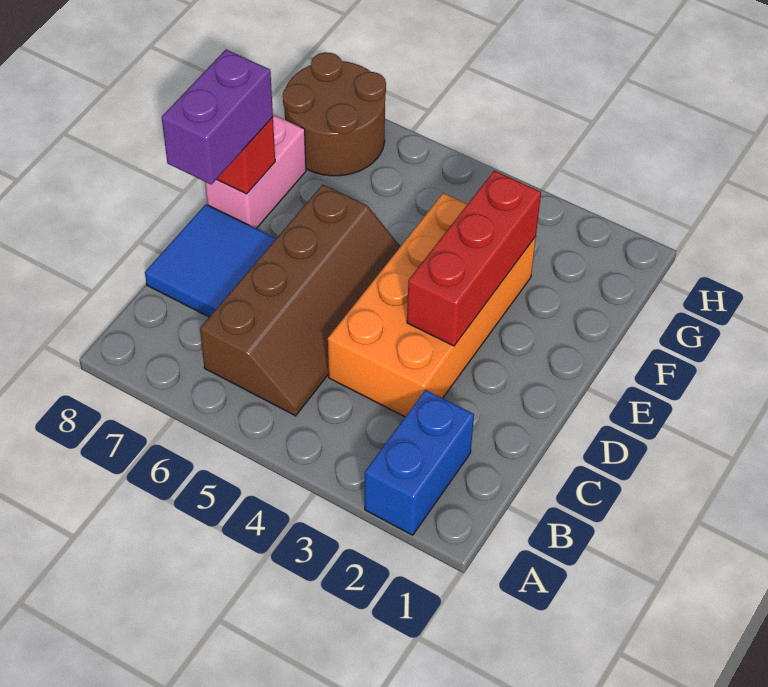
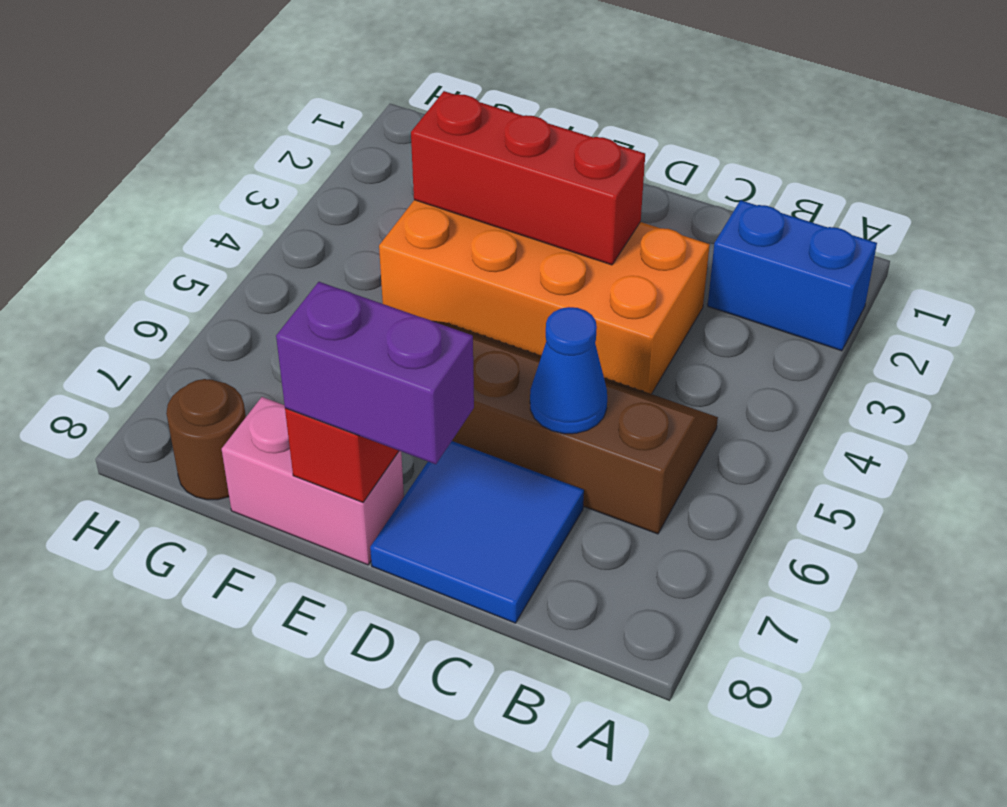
none -> blue 1x1 cone [530,307,607,434]
brown 2x2 round brick [283,52,386,176] -> brown 1x1 round brick [166,379,246,500]

